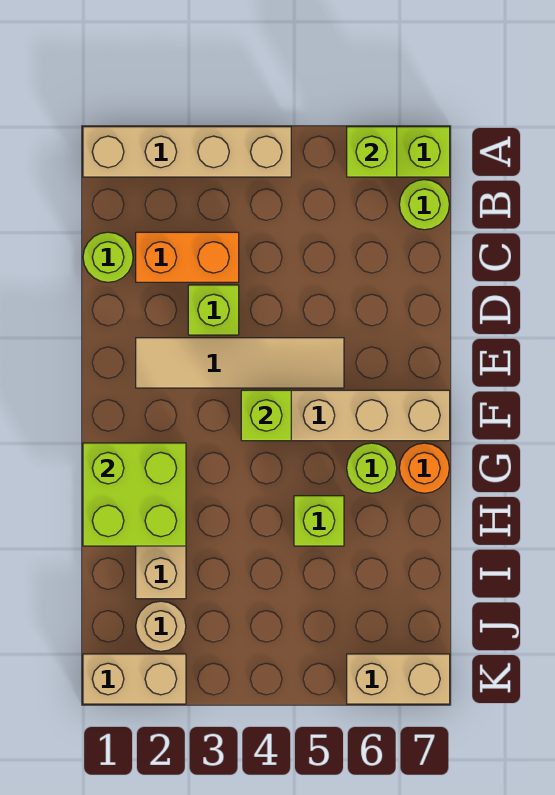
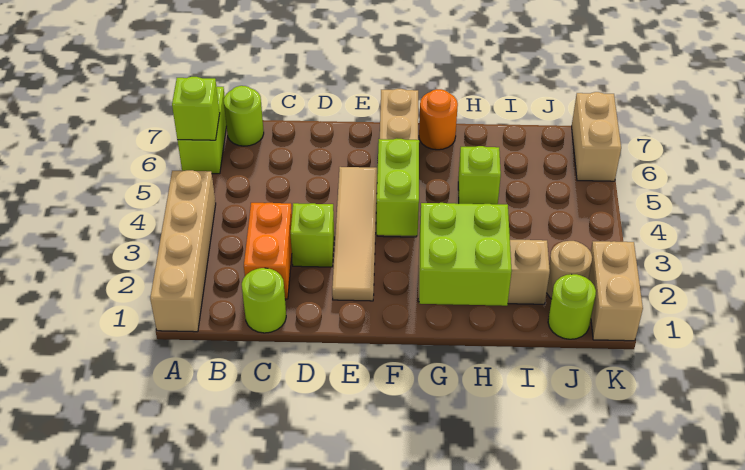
lime 1x1 brick [241,390,291,441] -> lime 1x2 brick [376,139,419,236]
lime 1x1 round brick [347,443,397,493] -> lime 1x1 round brick moved to [548,274,596,339]

